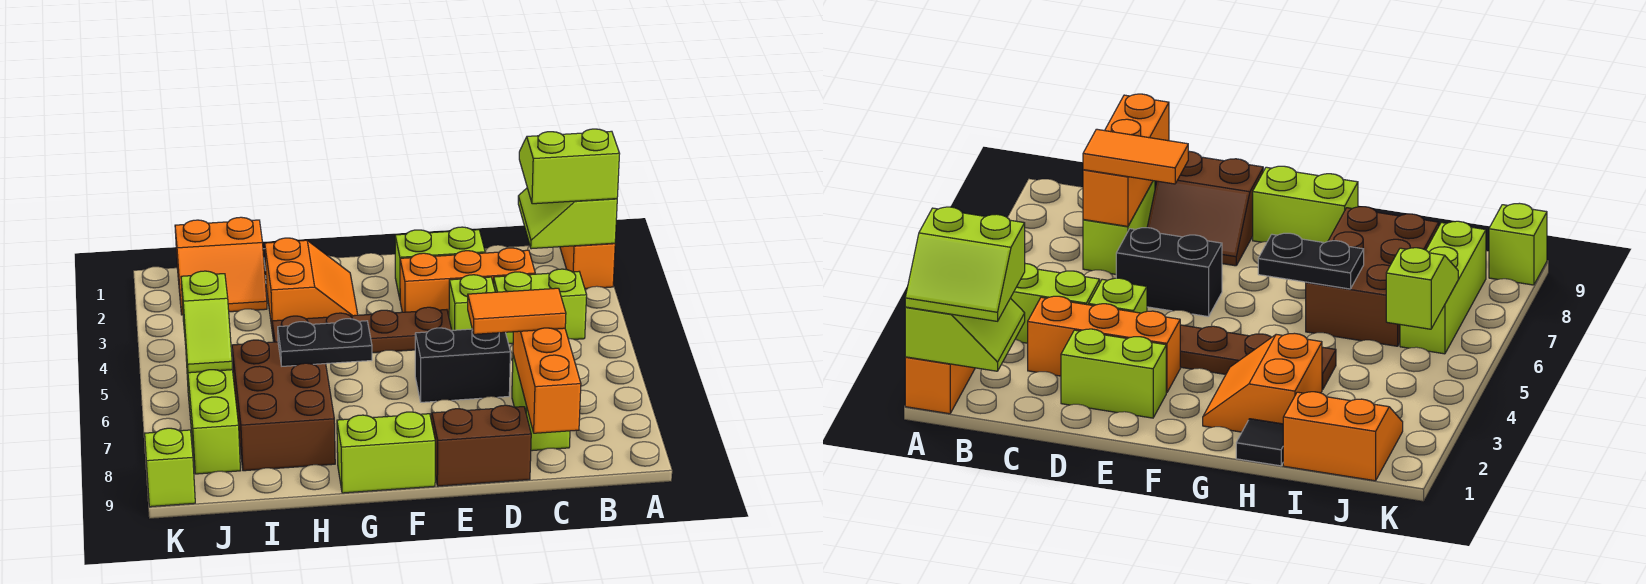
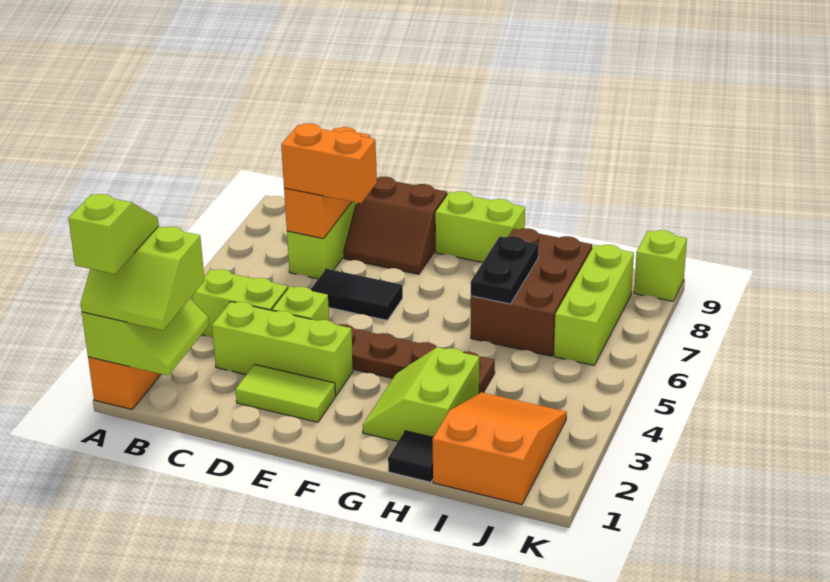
orange 1x3 brick [400,248,535,316] -> lime 1x3 brick [212,302,353,395]
orange 1x2 tile [468,288,566,334] -> orange 1x2 brick [281,123,377,203]
lime 1x2 brick [395,227,485,298] -> lime 1x2 tile [236,364,336,422]
black 1x2 brick [415,328,510,402] -> black 1x2 tile [311,269,403,320]
orange 2x2 slope [265,238,358,333] -> lime 2x2 slope [363,347,479,441]
black 1x2 plate [278,319,372,366] -> black 1x2 plate turned to [471,236,539,304]
orange 2x2 slope [175,217,267,315] -> orange 2x3 slope [432,392,567,505]
lime 1x2 slope [181,271,233,373] -> lime 1x2 slope moved to [68,194,159,274]

